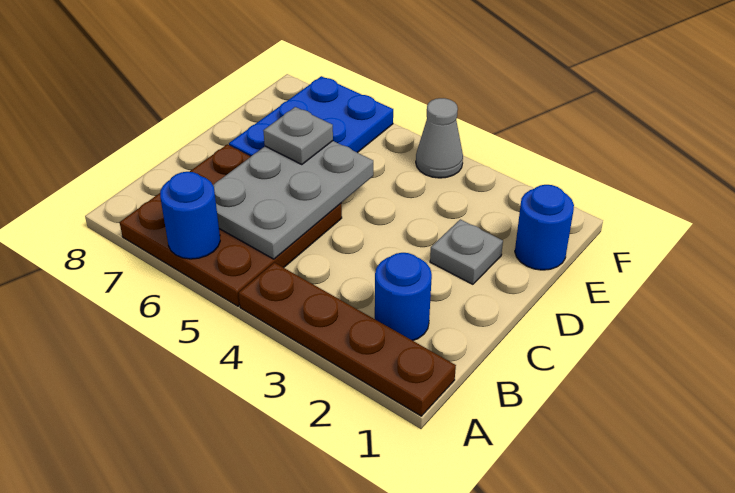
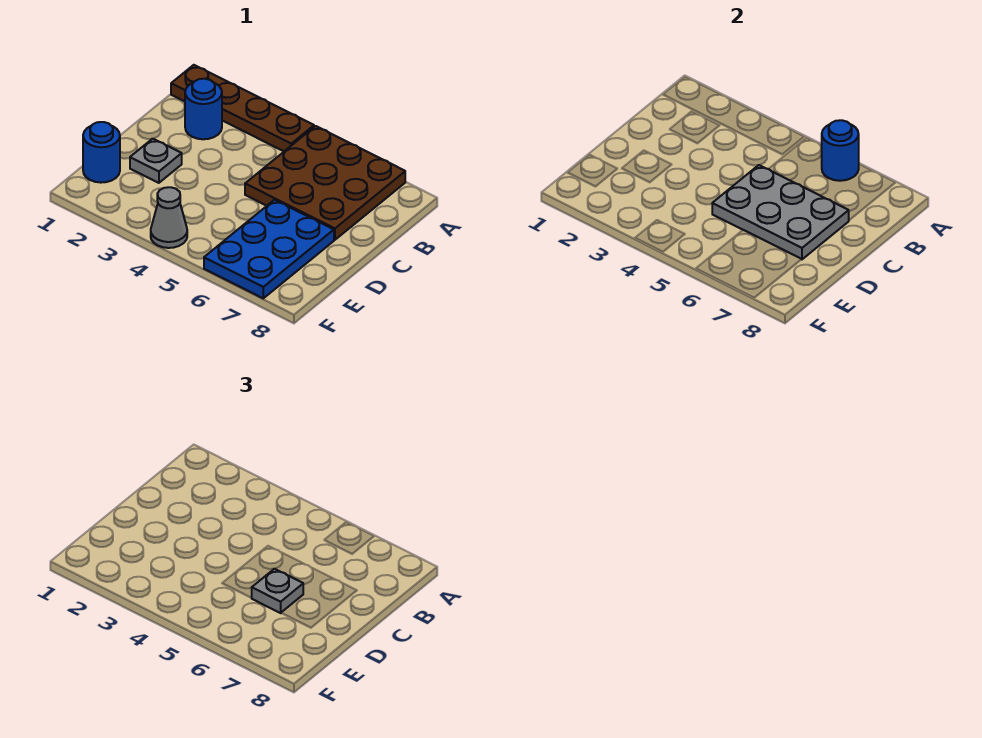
grey 2x3 plate [213,141,373,259] -> grey 2x3 plate turned to [712,165,849,259]

